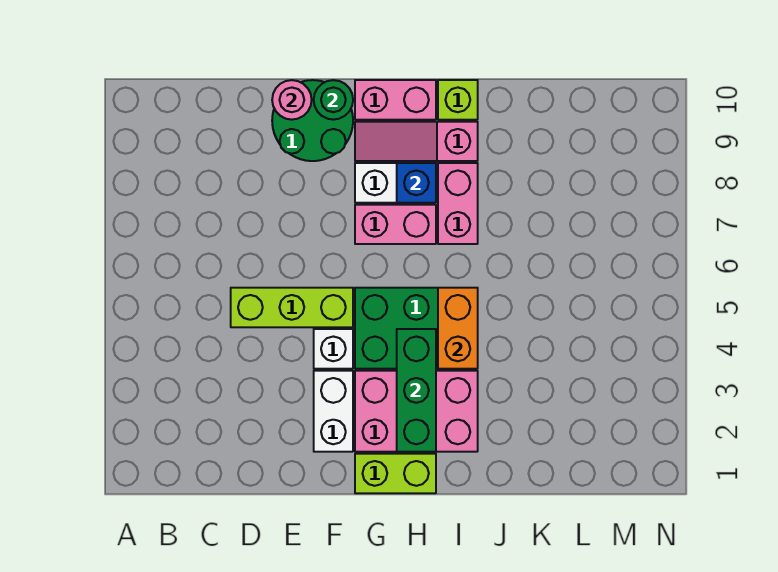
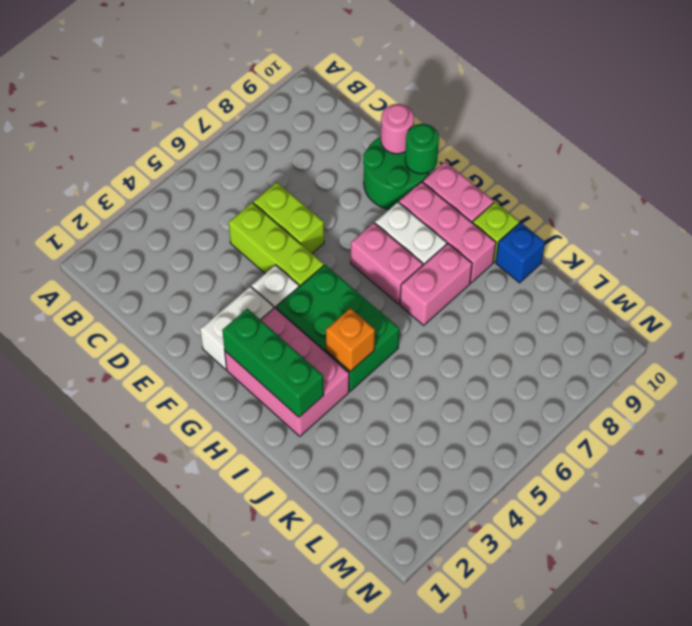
lime 1x2 brick [355,454,436,493] -> lime 1x2 brick moved to [253,182,324,253]
pink 1x3 slope [355,122,478,161] -> pink 1x3 brick [399,182,496,283]
green 1x3 brick [397,329,436,452] -> green 1x3 brick turned to [222,309,324,417]
blue 1x1 brick [397,163,436,203] -> blue 1x1 brick moved to [496,222,545,283]
orange 1x2 brick [438,288,478,369] -> orange 1x1 brick [326,308,375,371]

